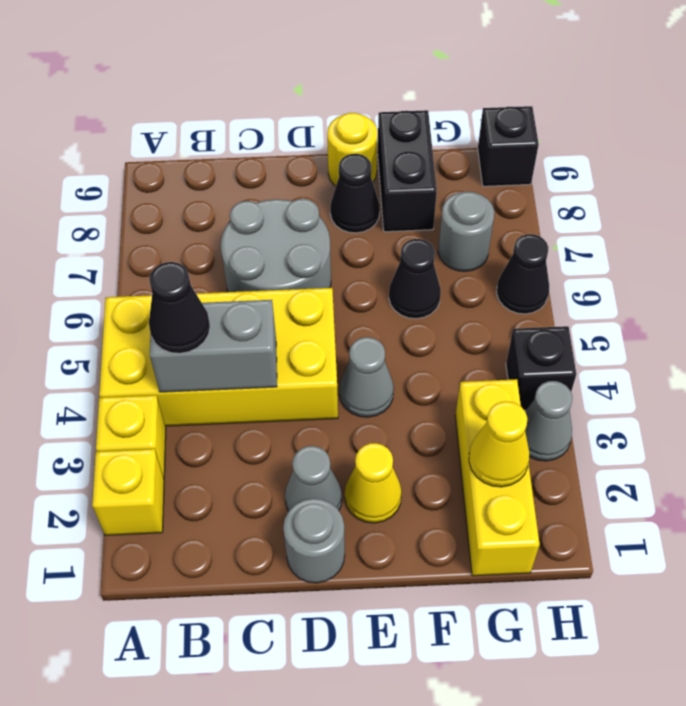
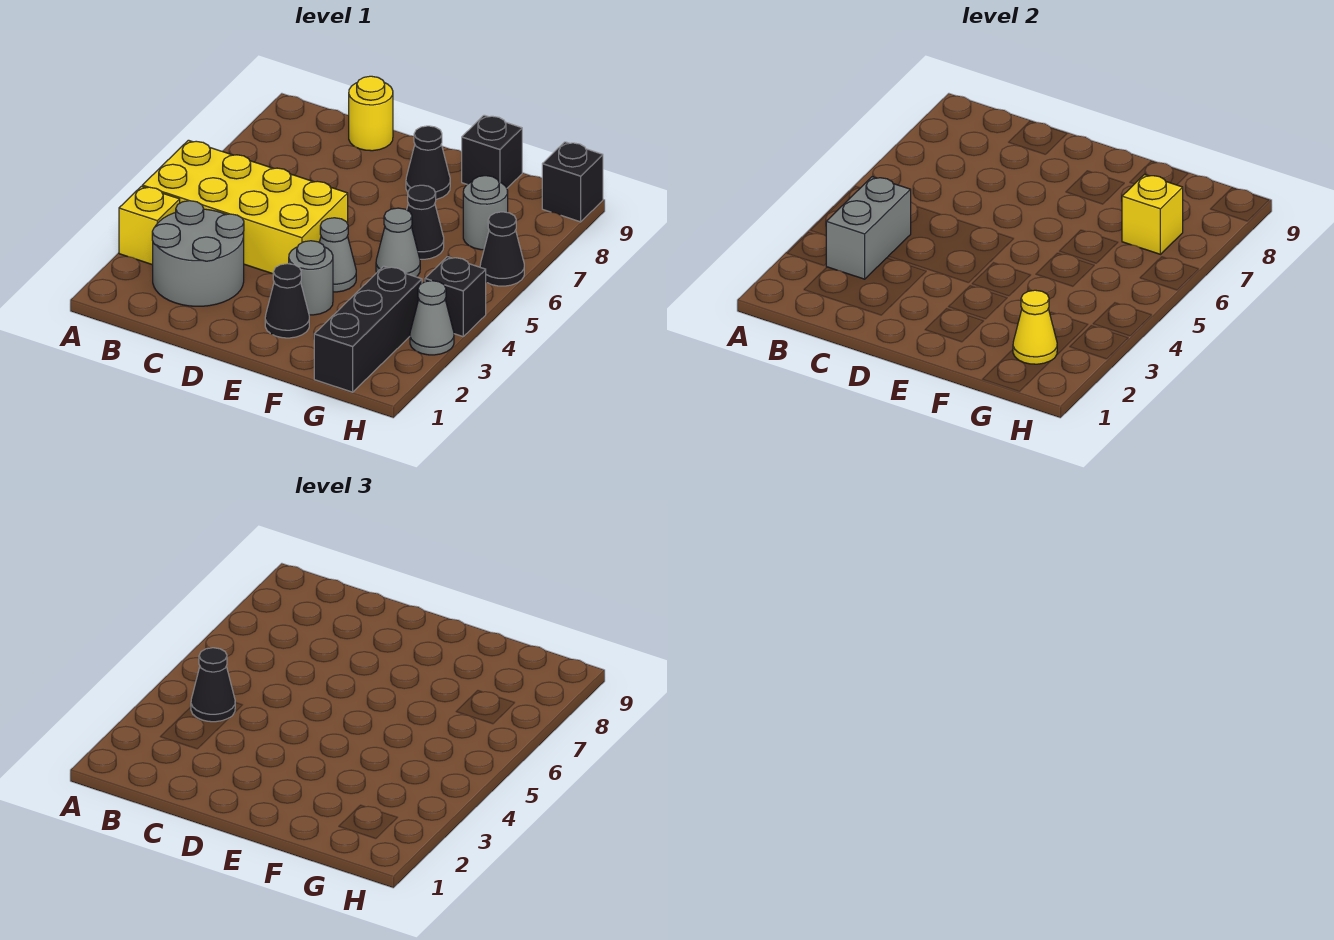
yellow 1x1 brick [92,449,164,535] -> yellow 1x1 brick moved to [1122,175,1183,254]
grey 1x2 brick [150,300,277,392] -> grey 1x2 brick turned to [826,177,911,279]
grey 2x2 round brick [221,199,331,292] -> grey 2x2 round brick moved to [152,201,244,306]
grey 1x1 round brick [283,499,345,583] -> grey 1x1 round brick moved to [289,241,333,315]
grey 1x1 cone [285,446,342,511] -> grey 1x1 cone moved to [376,208,420,277]
yellow 1x1 cone [345,443,402,523] -> black 1x1 cone [265,264,309,338]
yellow 1x1 round brick [327,113,378,186] -> yellow 1x1 round brick moved to [349,76,393,151]
black 1x2 brick [378,110,437,232] -> black 1x1 brick [462,115,522,188]
yellow 1x3 brick [455,379,540,576] -> black 1x3 brick [314,266,422,392]

